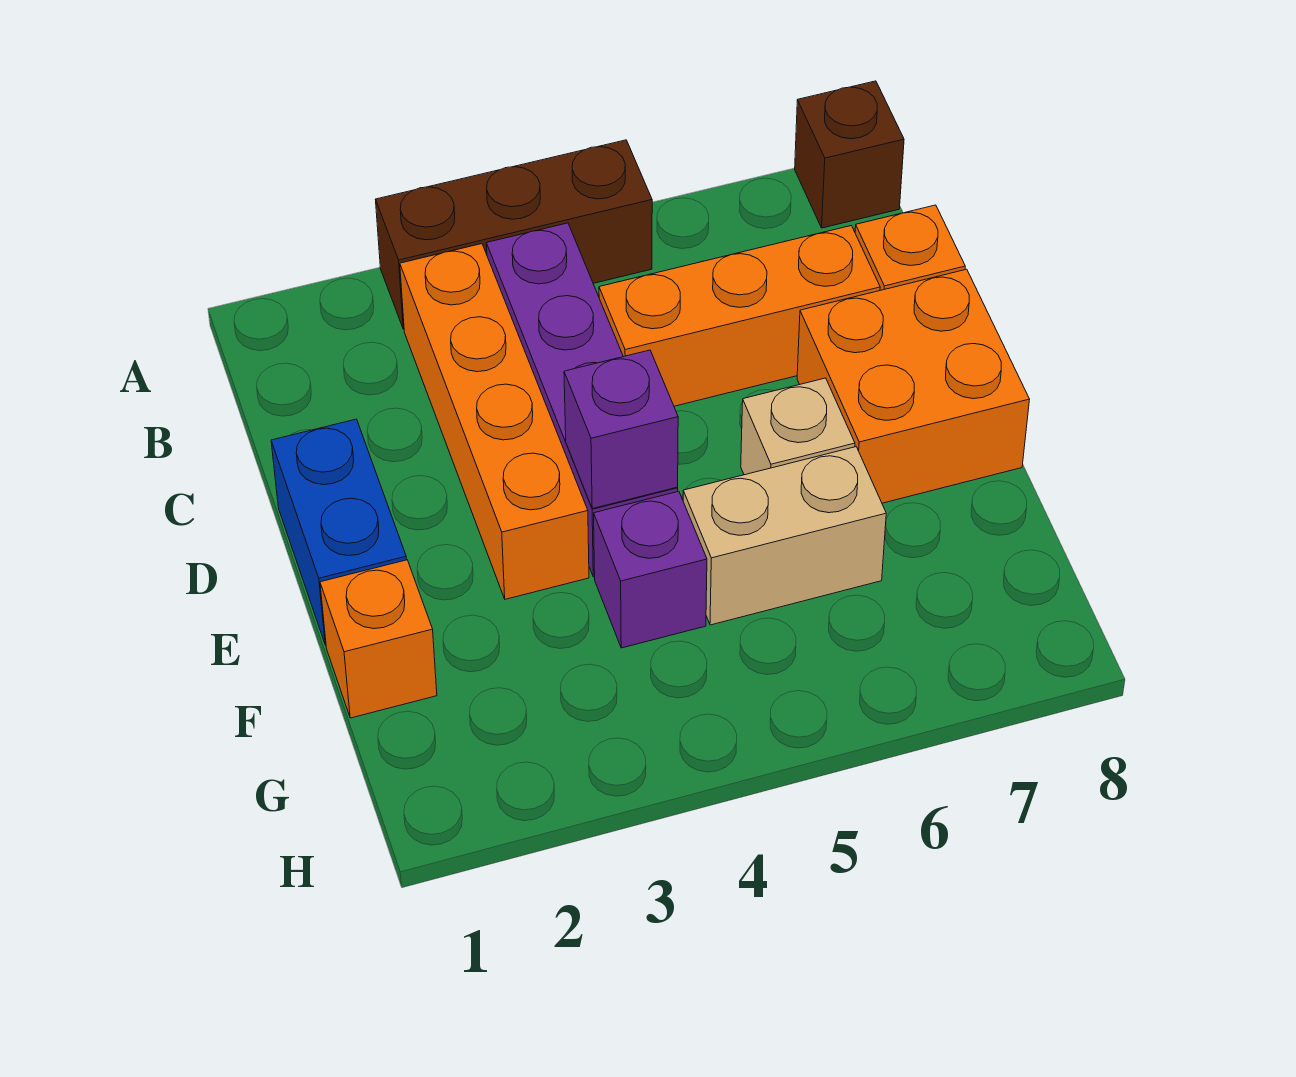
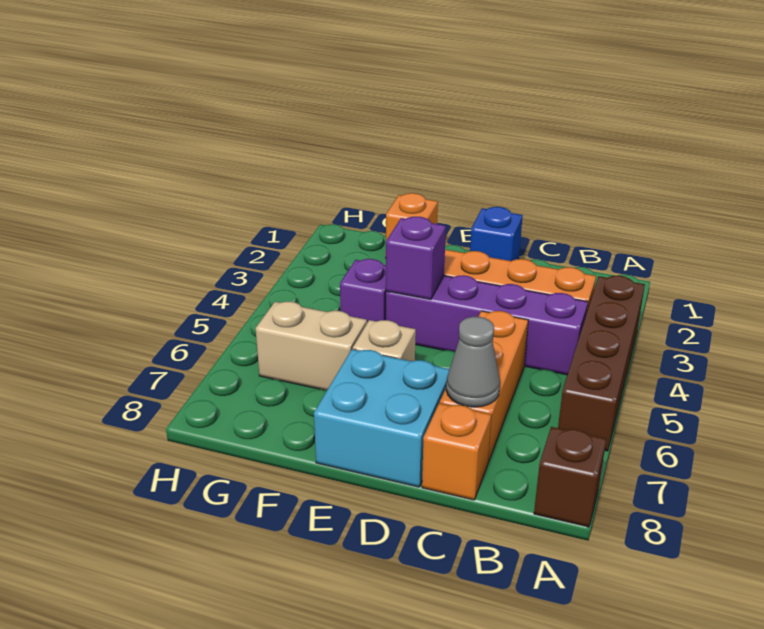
brown 1x3 brick [375,140,652,329] -> brown 1x4 brick [558,276,645,451]
none -> grey 1x1 cone [446,317,500,407]
blue 1x2 brick [271,419,407,645] -> blue 1x1 brick [470,207,523,261]
orange 2x2 brick [797,269,1030,503] -> cyan 2x2 brick [314,349,450,487]
tan 1x2 brick [683,447,886,625] -> tan 1x2 brick turned to [256,302,367,391]

